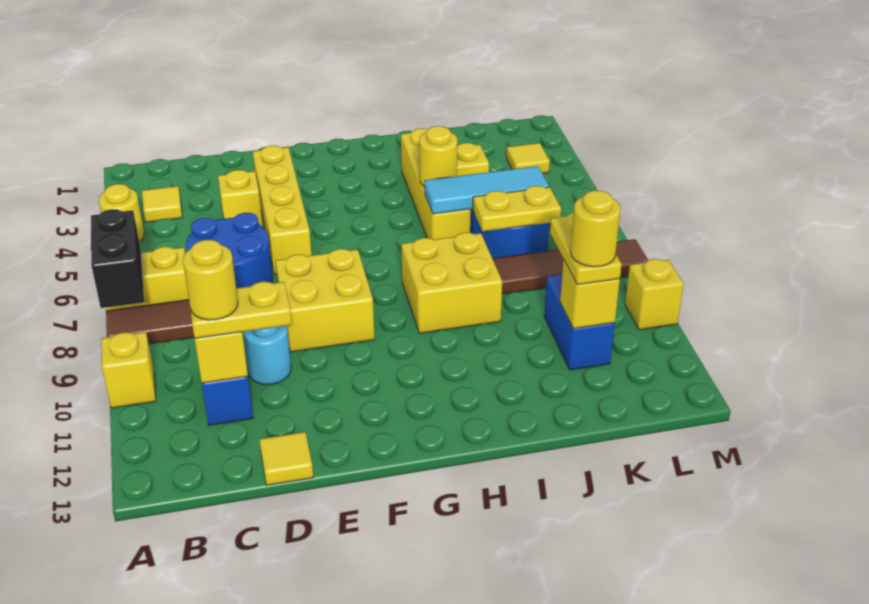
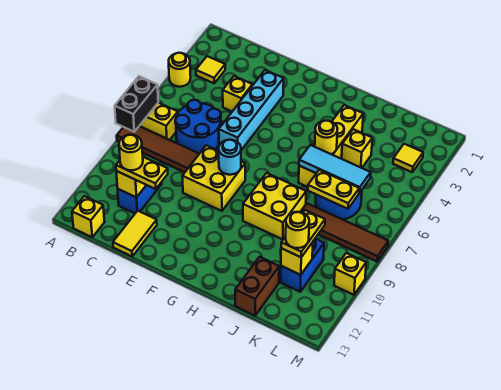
yellow 1x1 brick [101,332,156,408] -> yellow 1x1 brick moved to [72,196,105,237]
cyan 1x1 round brick [243,326,291,385] -> cyan 1x1 round brick moved to [219,140,241,175]
yellow 1x1 tile [259,432,313,485] -> yellow 1x2 tile [113,211,157,256]
yellow 1x4 brick [253,146,312,275] -> cyan 1x4 brick [219,70,284,150]
none -> brown 1x2 brick [235,257,279,316]

